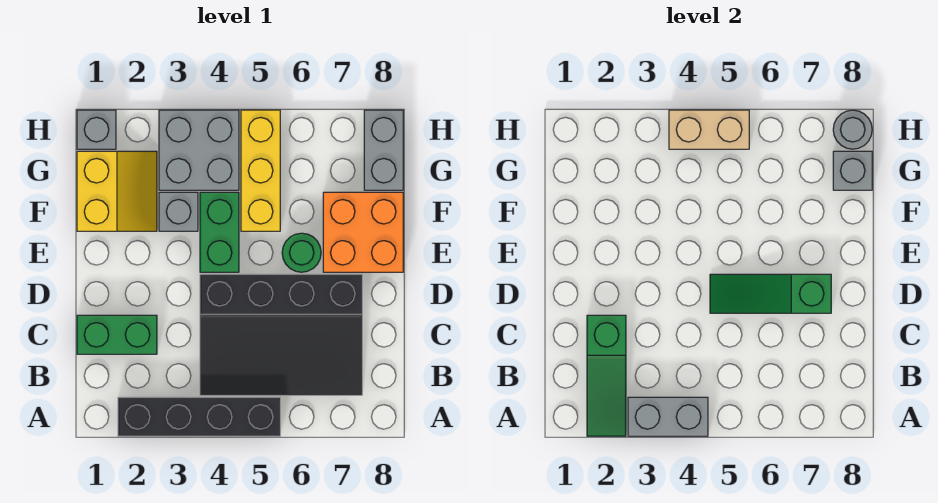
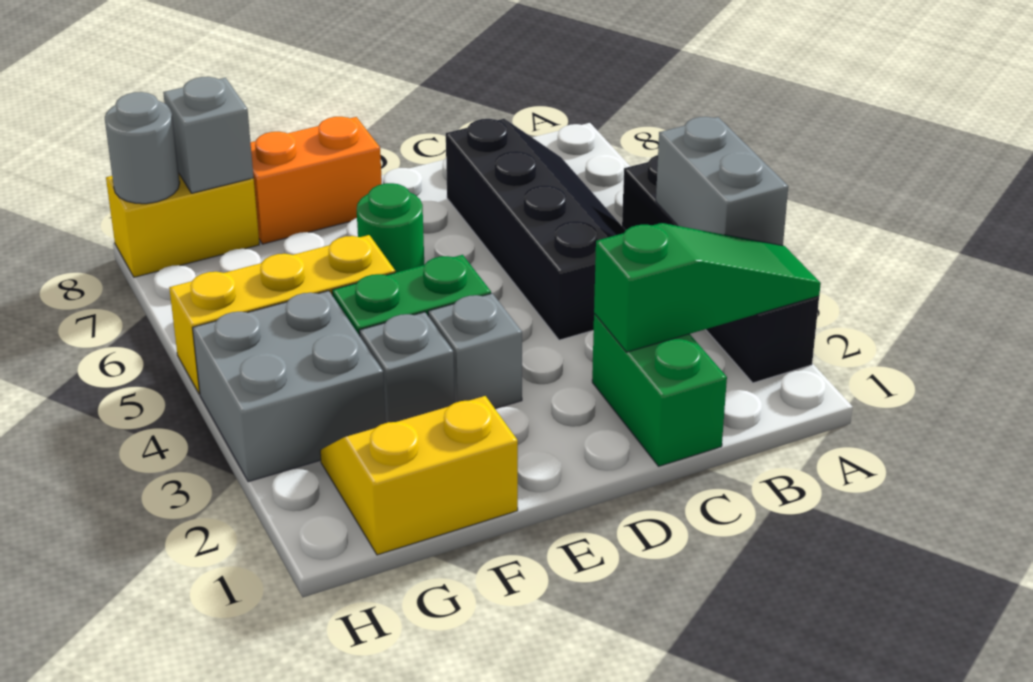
black 3x4 slope [200,274,362,395] -> black 2x4 slope [446,119,626,340]
green 1x3 slope [710,274,831,313] -> none
orange 2x2 brick [323,192,403,272] -> orange 1x2 brick [251,117,382,244]
grey 1x2 brick [364,110,403,190] -> yellow 1x2 brick [106,174,259,277]
grey 1x1 brick [77,110,116,149] -> grey 1x1 brick moved to [428,293,522,409]
tan 1x2 brick [669,110,749,149] -> none

